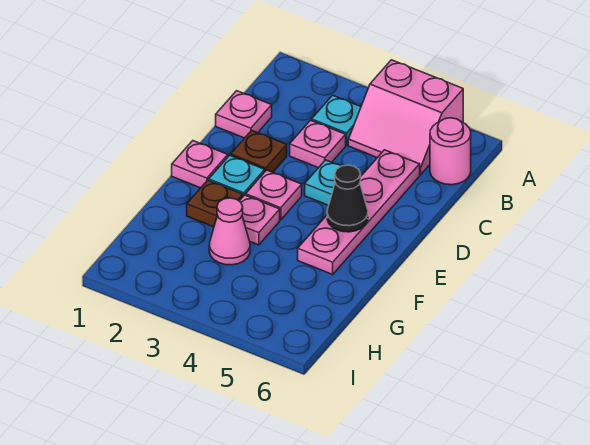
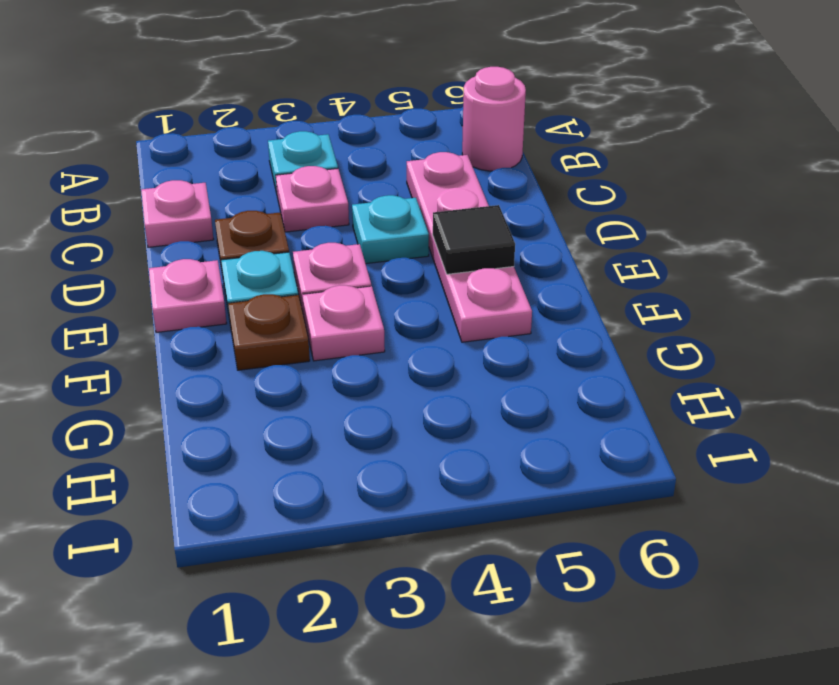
pink 2x2 slope [348,60,463,175] -> none
black 1x1 cone [327,165,368,232] -> black 1x1 tile [433,205,515,274]
pink 1x1 cone [209,198,250,265] -> none

